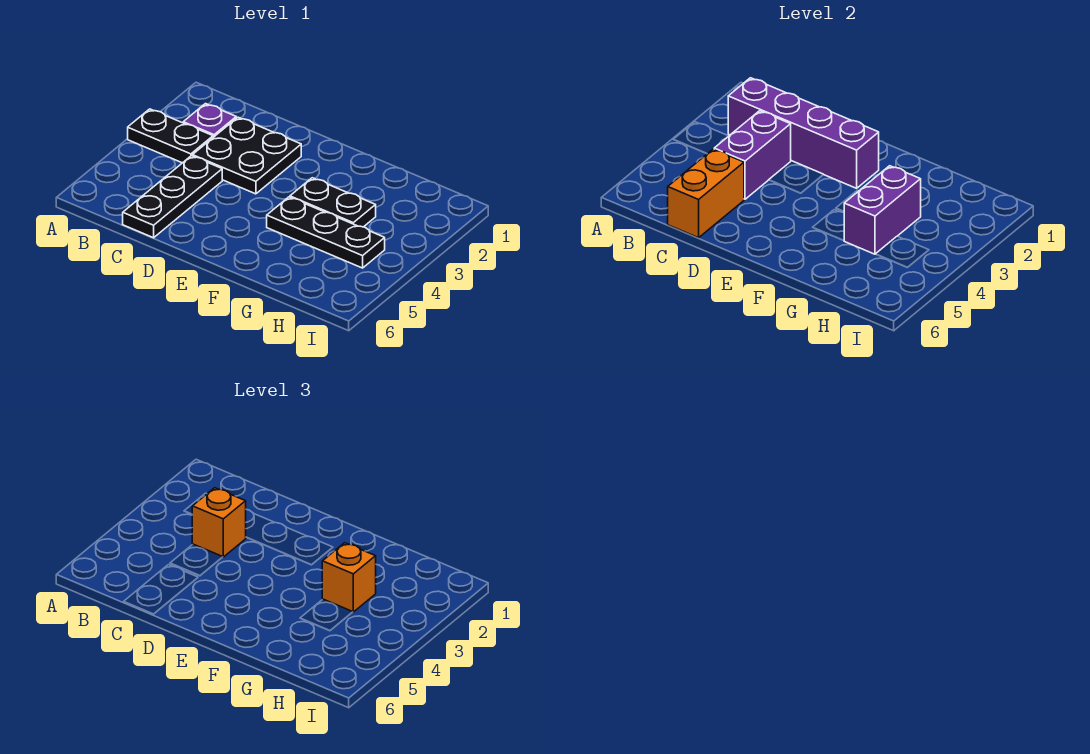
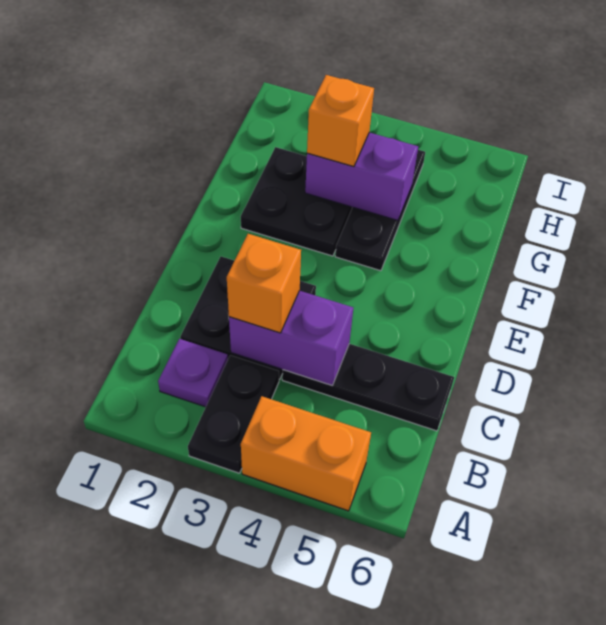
purple 1x4 brick [728,78,879,188] -> none
orange 1x2 brick [668,149,744,238] -> orange 1x2 brick moved to [241,396,371,511]
black 1x2 plate [290,178,376,227] -> black 2x2 plate [241,147,352,256]

